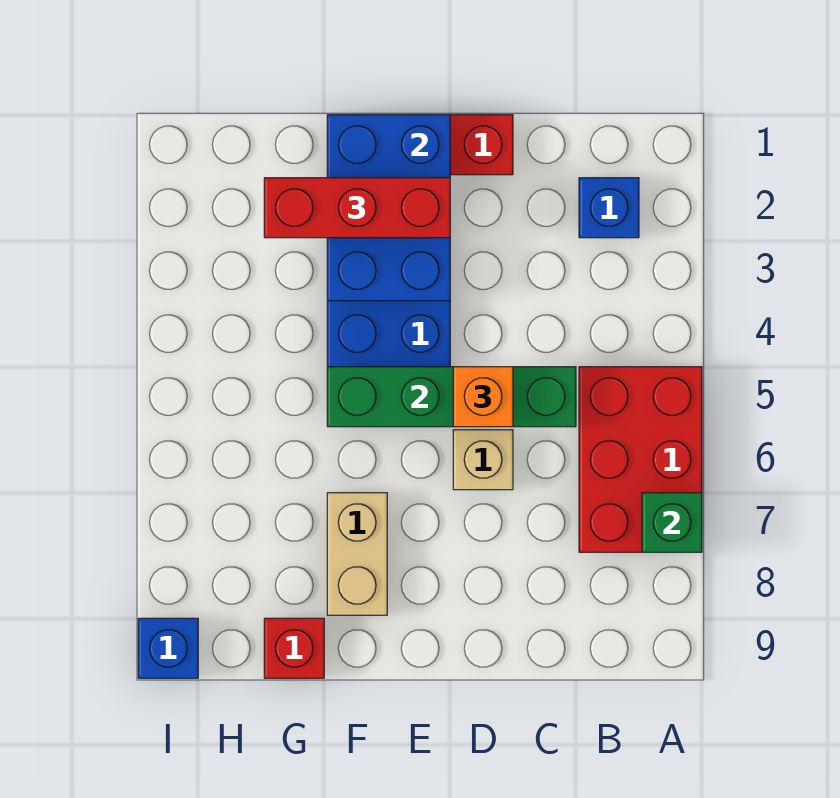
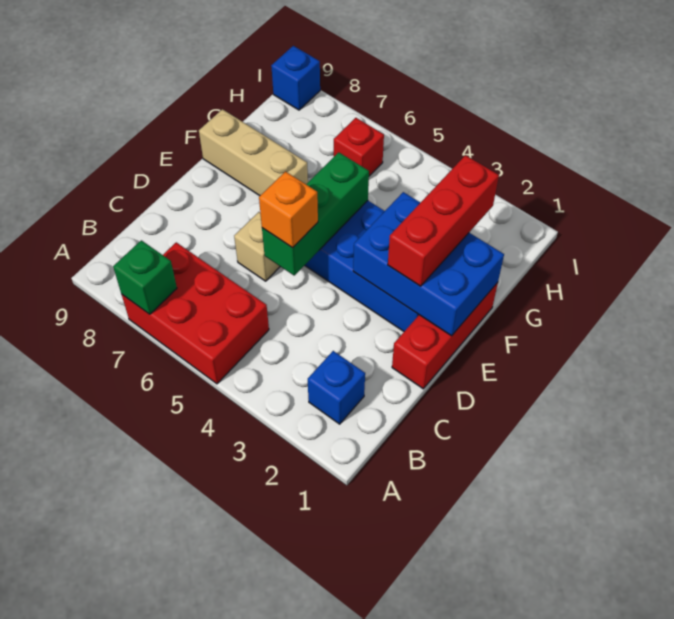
green 1x4 brick [327,367,576,427] -> green 1x3 brick [262,152,369,275]
tan 1x2 brick [327,493,387,615] -> tan 1x3 brick [199,109,308,196]
red 1x1 brick [264,618,324,678] -> red 1x1 brick moved to [334,118,384,176]

